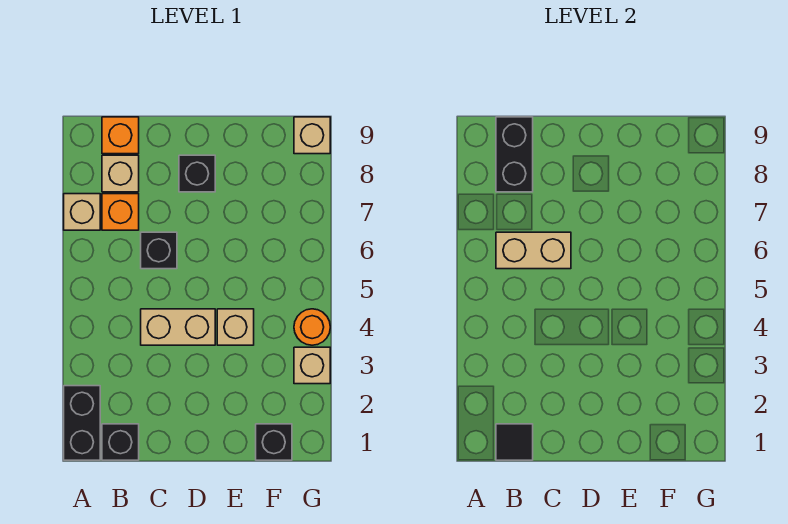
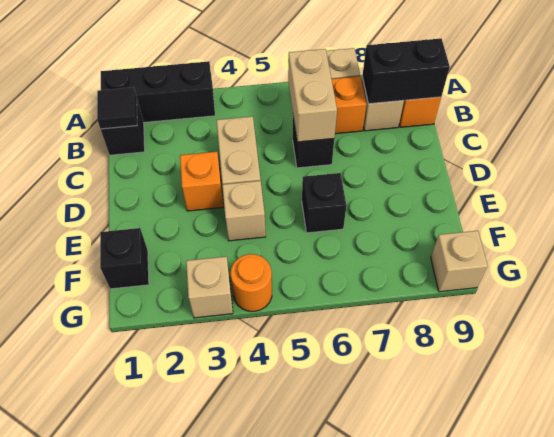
black 1x2 brick [64,386,100,460] -> black 1x3 brick [101,61,215,123]
none -> orange 1x1 brick [180,152,223,211]
black 1x1 brick [179,155,215,192] -> black 1x1 brick moved to [302,173,347,233]

